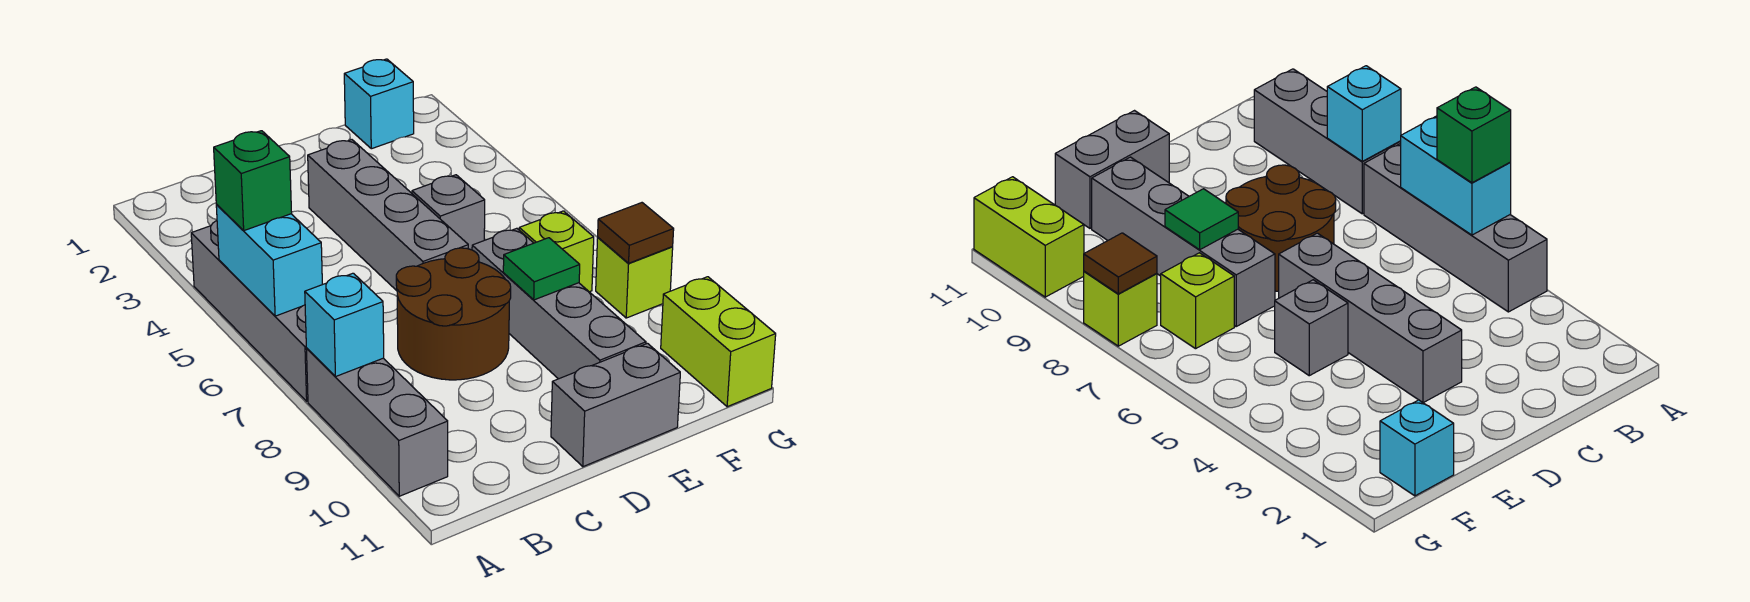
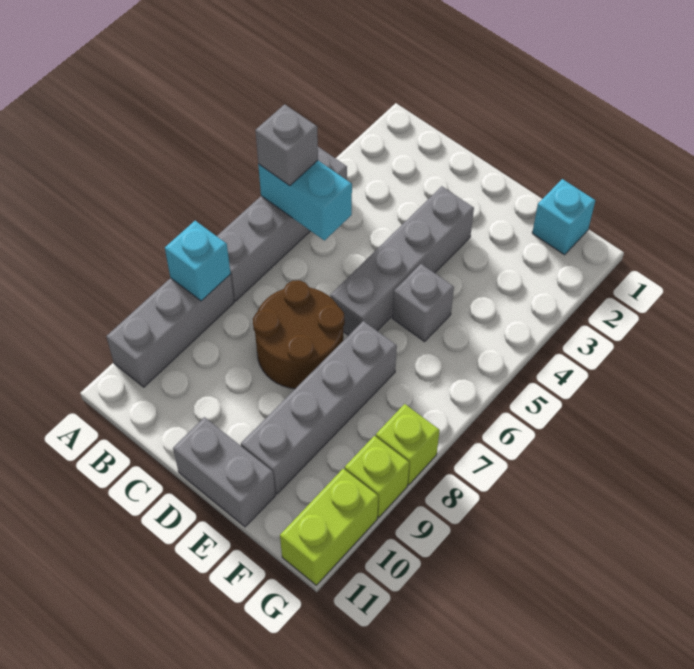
cyan 1x2 brick [216,205,322,316] -> cyan 1x2 brick turned to [258,161,352,240]
green 1x1 brick [214,131,292,231] -> grey 1x1 brick [255,104,318,186]
green 1x1 tile [503,238,580,300] -> none
lime 1x1 brick [519,211,594,292] -> lime 1x1 brick moved to [345,436,409,517]
brown 1x1 tile [598,203,674,263] -> none

